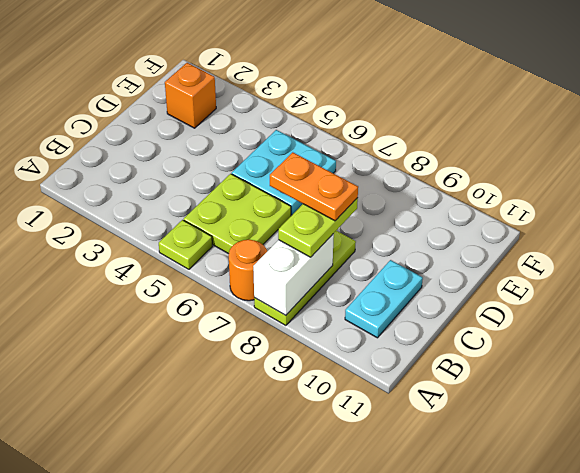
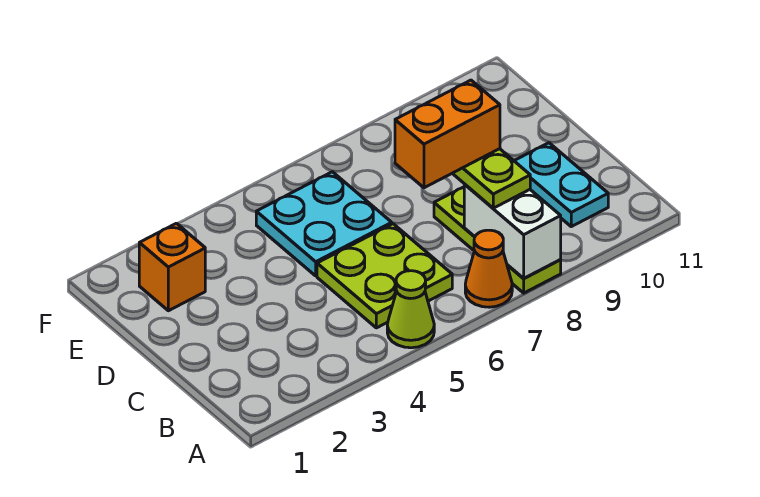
lime 1x1 plate [159,220,213,269] -> lime 1x1 cone [387,271,434,348]
orange 1x1 round brick [229,239,267,301] -> orange 1x1 cone [465,230,512,307]
orange 1x2 plate [270,152,358,221] -> orange 1x2 brick [395,80,500,188]

